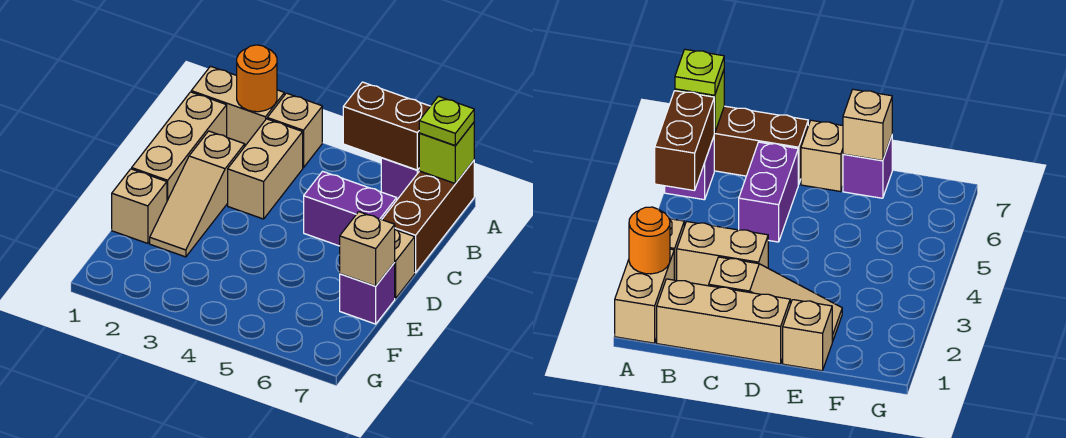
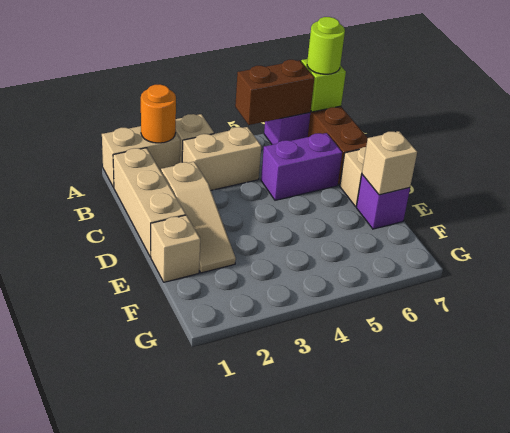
lime 1x1 plate [419,96,474,146] -> lime 1x1 round brick [307,17,345,74]
tan 1x2 brick [228,119,303,219] -> tan 1x2 brick turned to [182,127,261,190]

